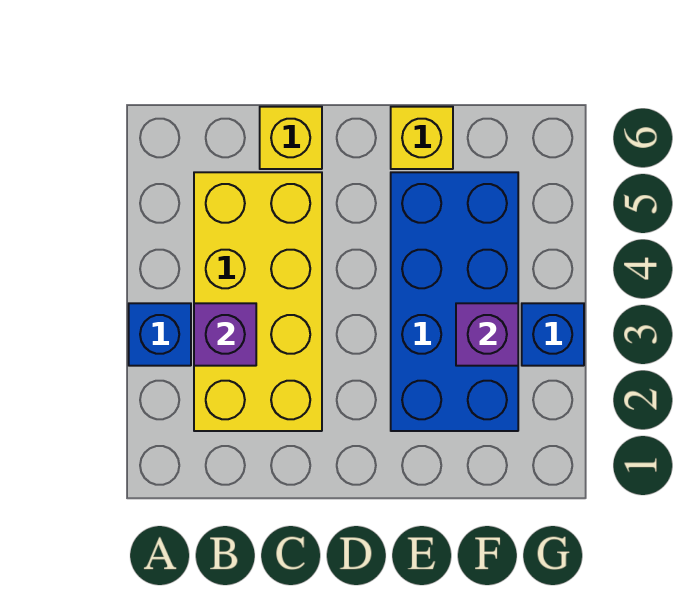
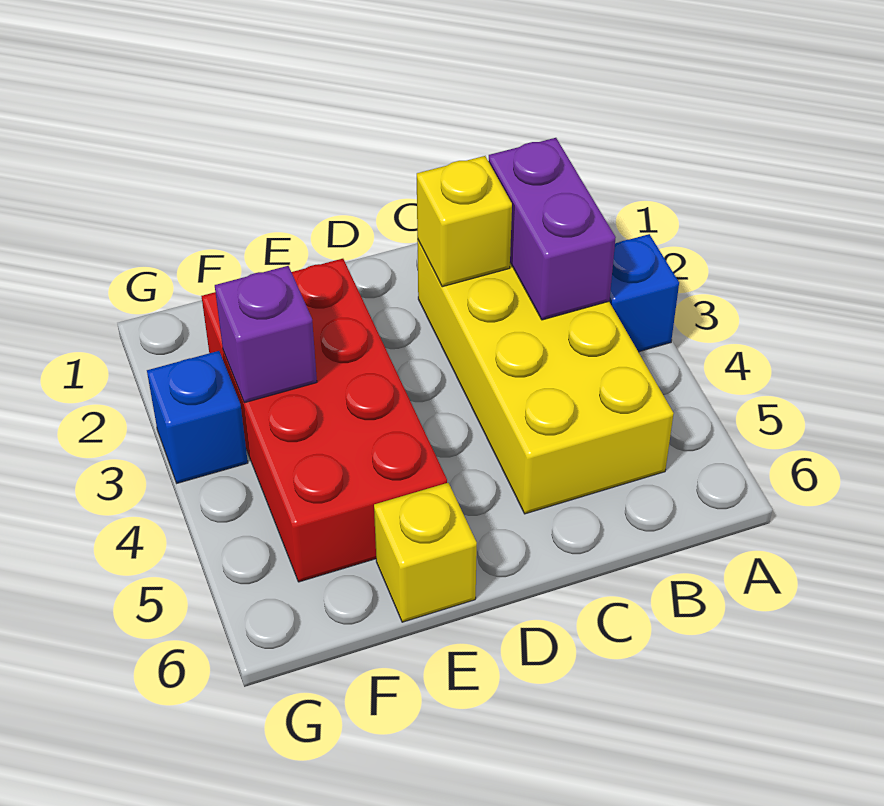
purple 1x1 brick [194,303,256,366] -> purple 1x2 brick [488,138,616,320]
yellow 1x1 brick [260,107,322,169] -> yellow 1x1 brick moved to [417,156,512,287]
blue 2x4 brick [391,172,518,431] -> red 2x4 brick [202,259,447,582]

